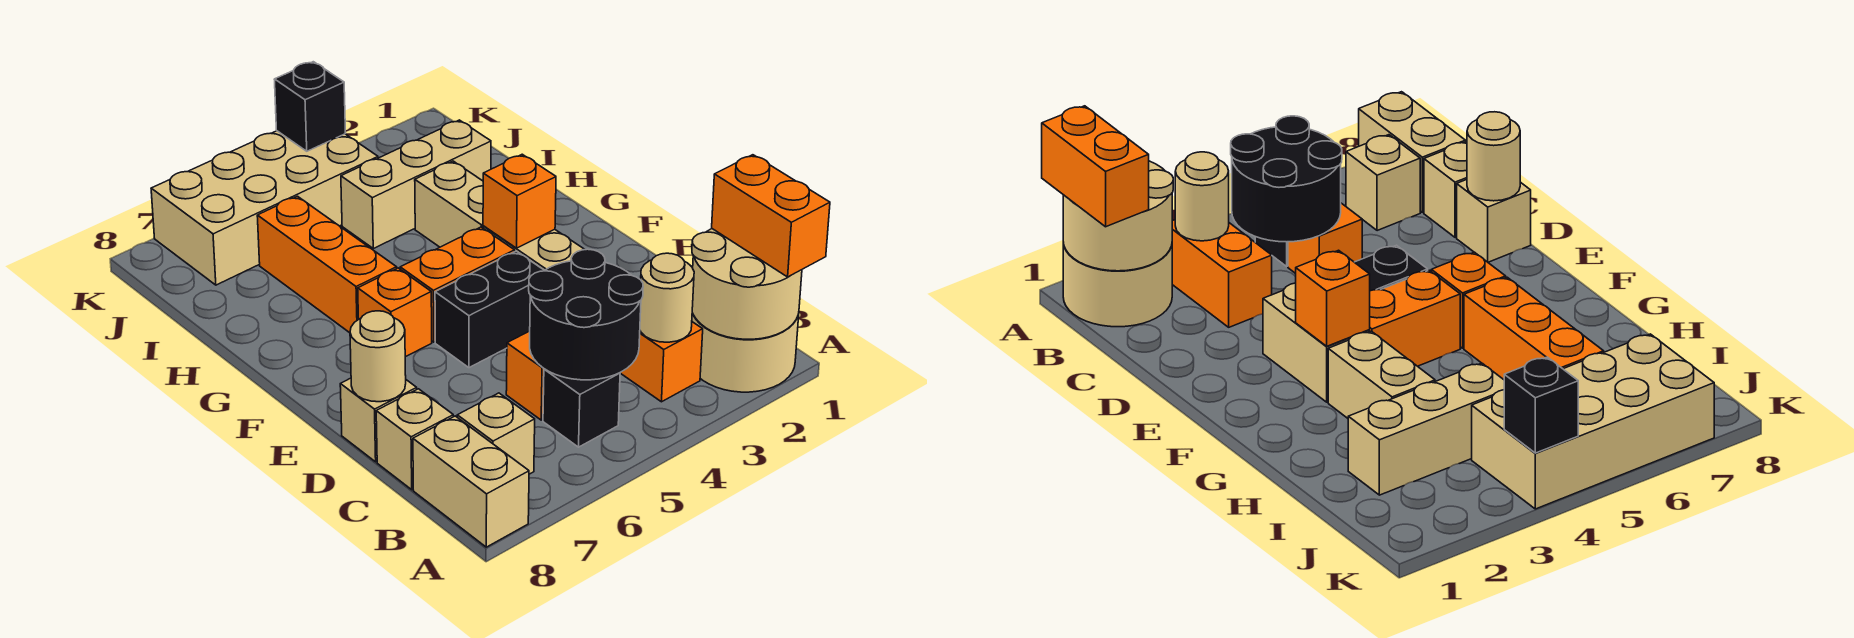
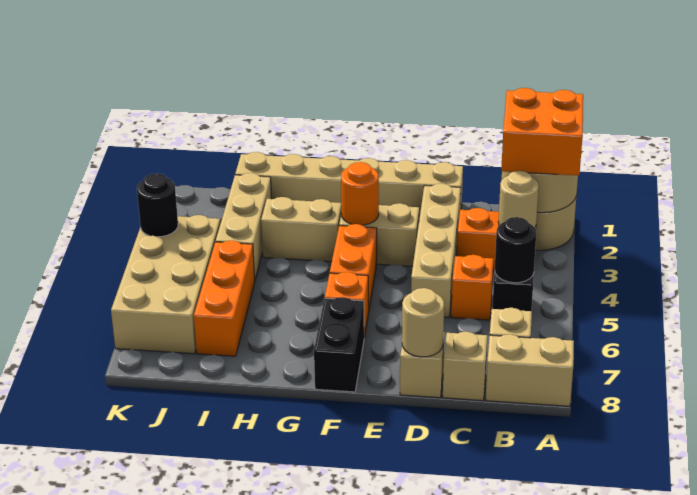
orange 1x2 brick [712,155,830,277] -> orange 2x2 brick [501,88,583,176]
black 2x2 round brick [529,249,643,380] -> black 1x1 round brick [495,217,536,283]
none -> tan 1x6 brick [235,152,463,219]
none -> tan 1x4 brick [411,184,461,318]
black 1x2 brick [435,251,544,368] -> black 1x2 brick moved to [314,297,364,392]
orange 1x1 brick [483,154,556,248] -> orange 1x1 round brick [341,162,379,225]
orange 1x3 brick [257,196,397,333] -> orange 1x3 brick turned to [194,240,255,356]
black 1x1 brick [274,62,345,151] -> black 1x1 round brick [137,173,178,237]

